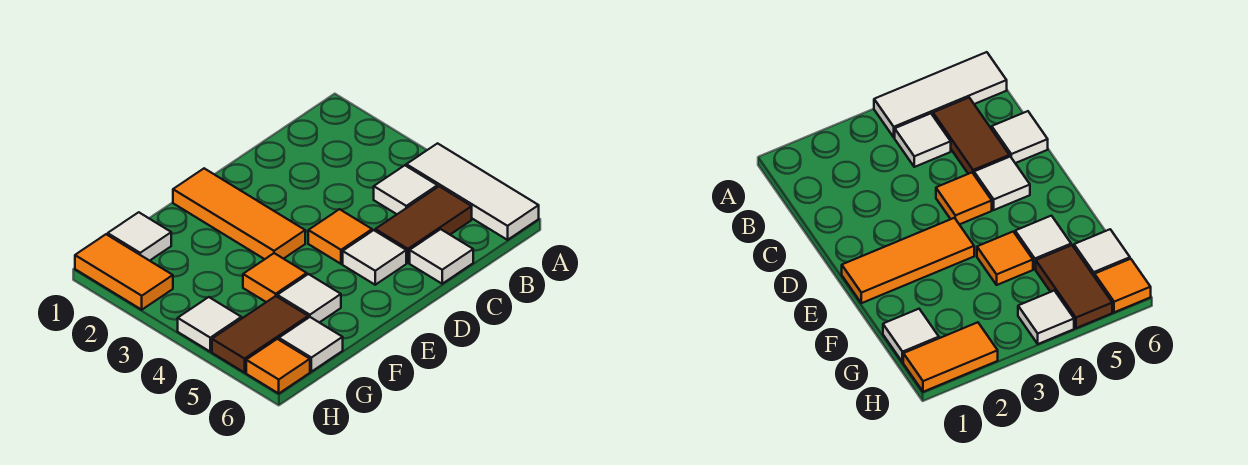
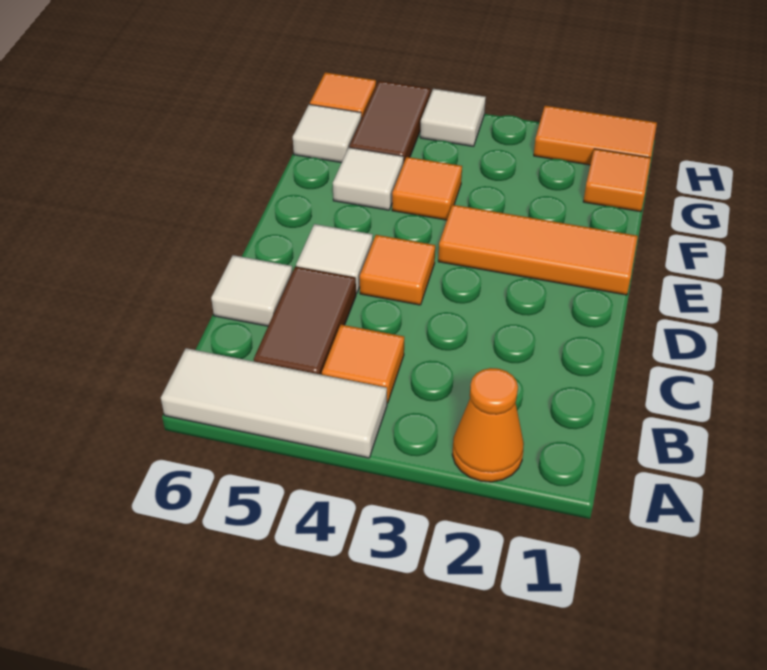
none -> orange 1x1 cone [452,368,524,482]
white 1x1 tile [374,165,437,214] -> orange 1x1 tile [322,325,404,403]
white 1x1 tile [108,212,171,261] -> orange 1x1 tile [583,149,651,212]

